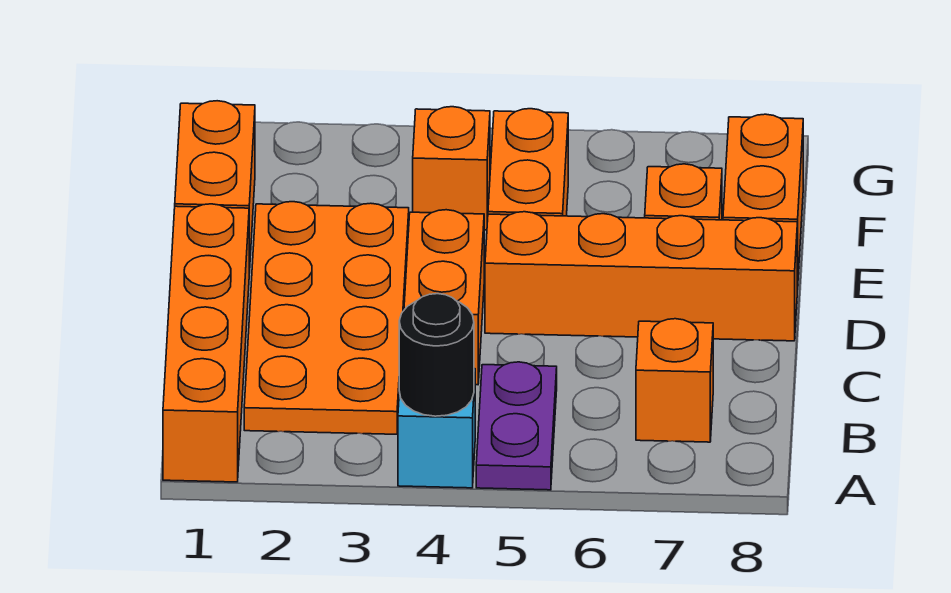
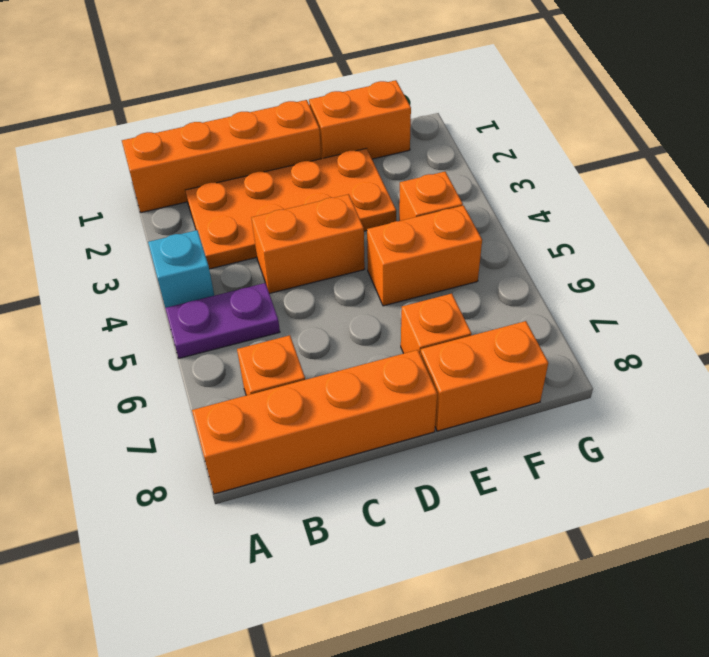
black 1x1 round brick [399,294,474,416] -> none
orange 1x4 brick [485,212,797,341] -> orange 1x4 brick turned to [192,350,437,494]

